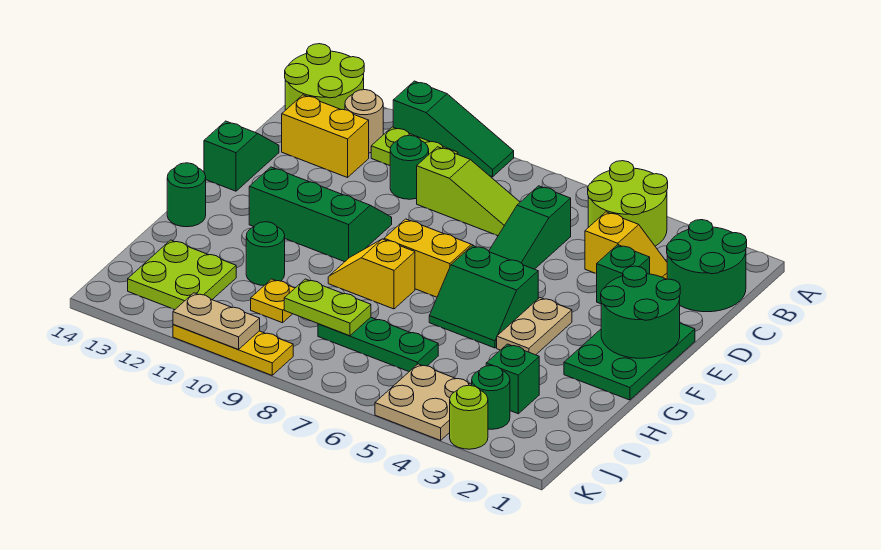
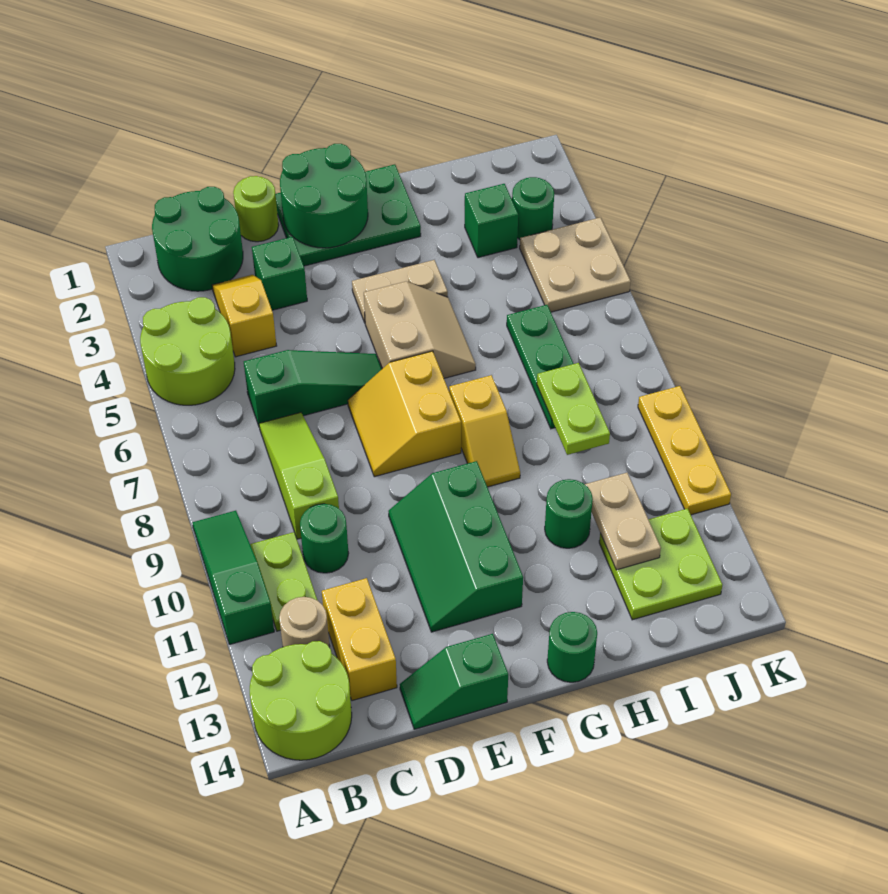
green 2x2 slope [429,246,538,348] -> tan 2x2 slope [364,282,476,378]
yellow 1x1 plate [251,279,295,323] -> none
lime 1x1 round brick [450,385,488,449] -> lime 1x1 round brick moved to [233,176,279,242]
tan 1x2 plate [173,293,260,349] -> tan 1x2 plate moved to [585,473,661,570]

